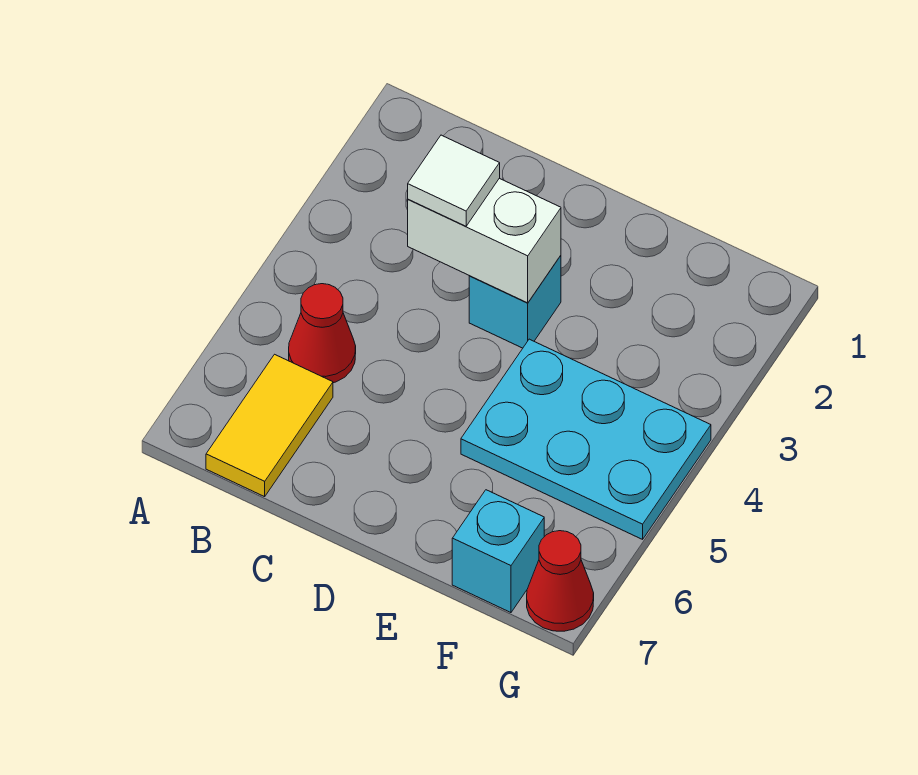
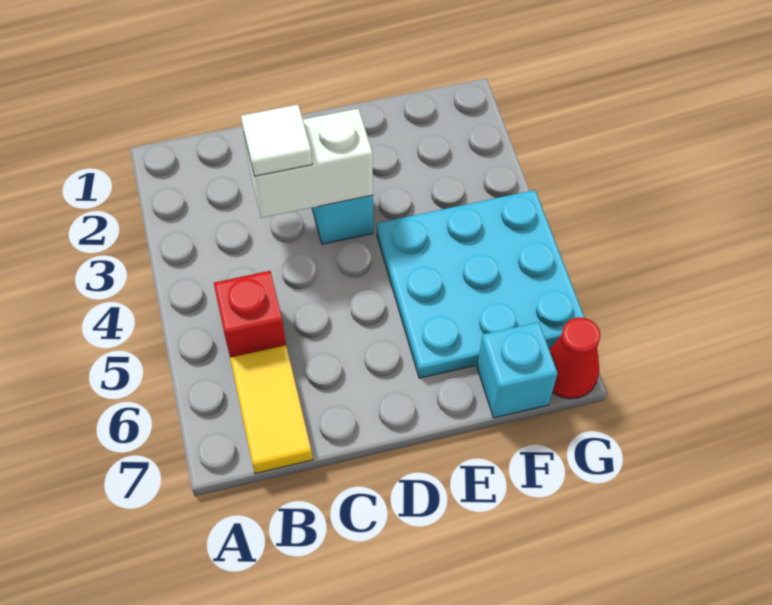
red 1x1 cone [289,284,356,383] -> red 1x1 brick [214,271,286,358]
cyan 2x3 plate [461,339,711,539] -> cyan 3x3 plate [376,190,585,378]

